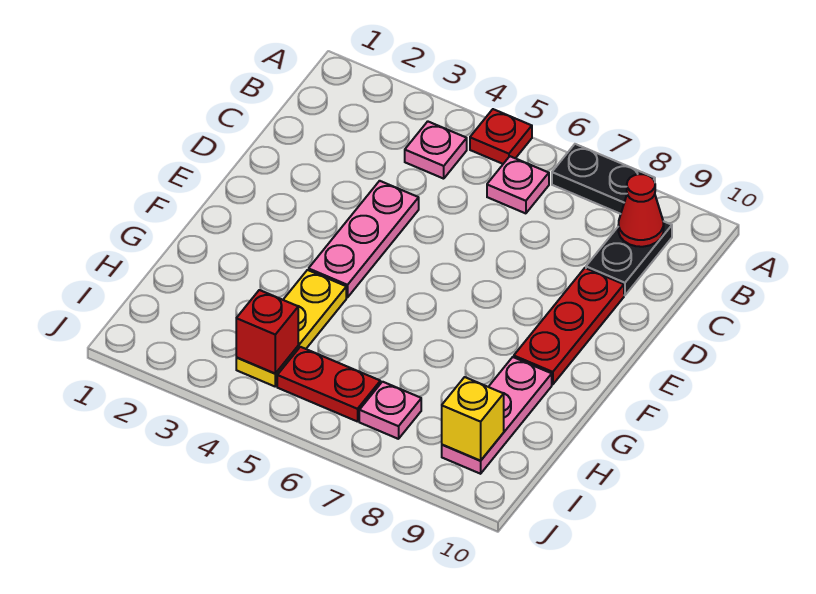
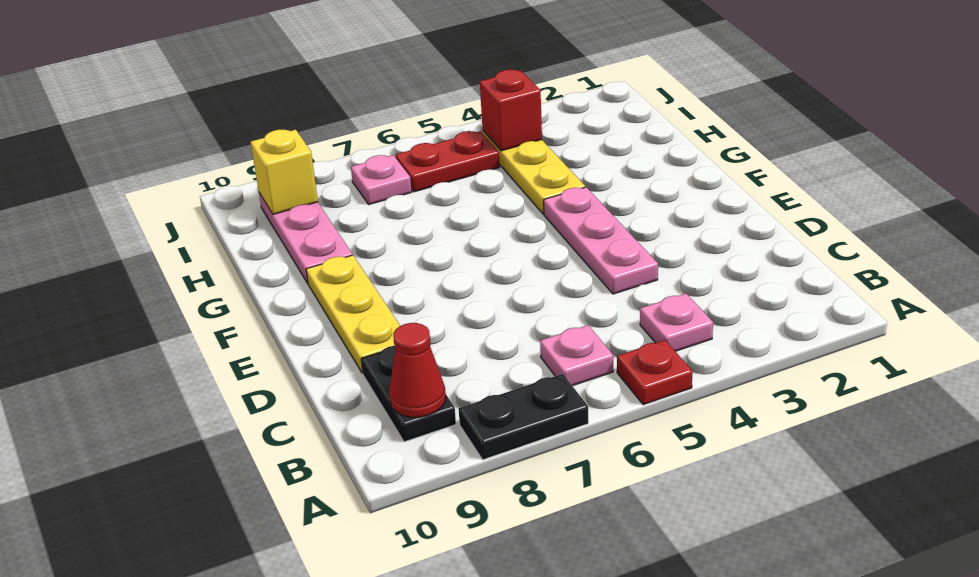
red 1x3 plate [514,268,624,385] -> yellow 1x3 plate [306,255,400,373]

